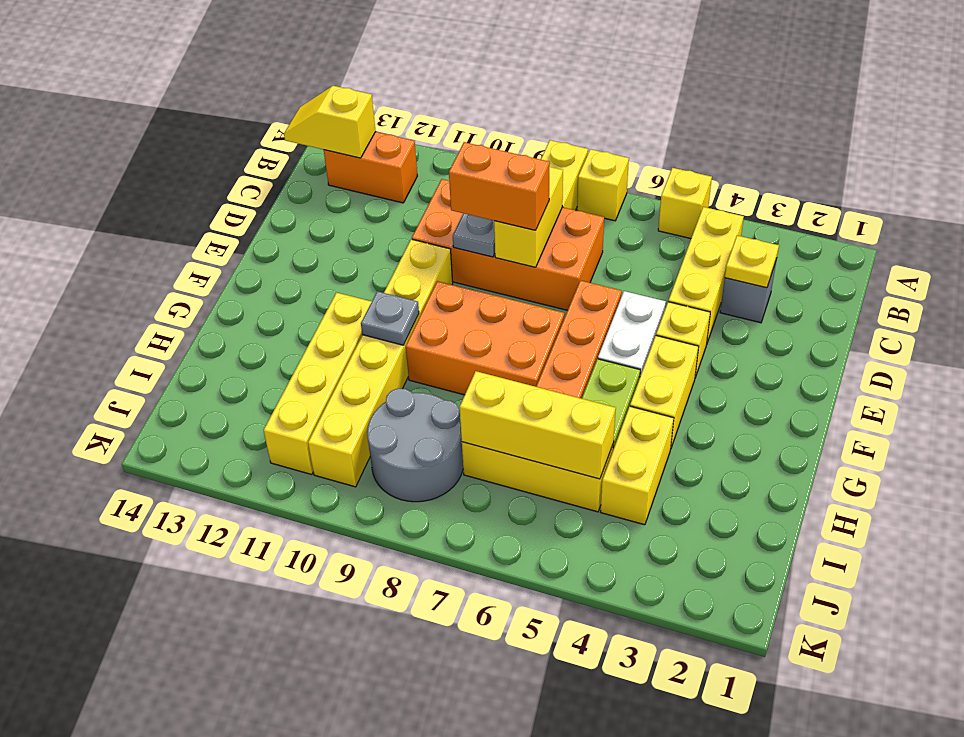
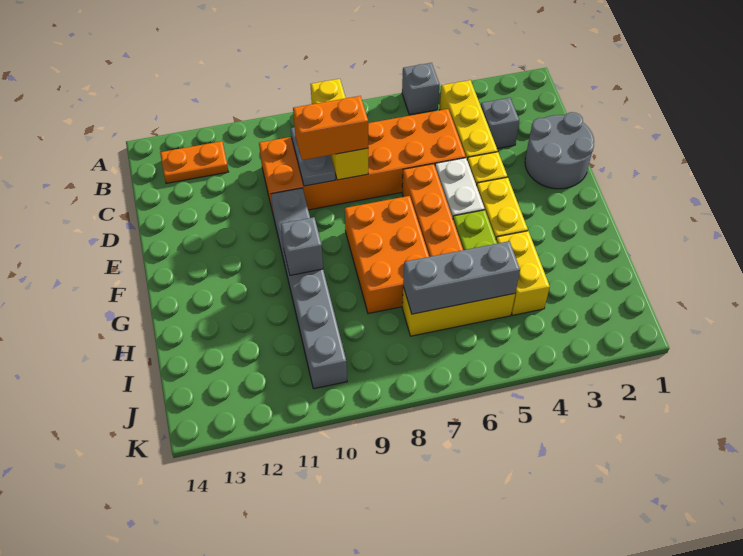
yellow 1x1 brick [658,168,712,239] -> grey 1x1 brick [402,63,440,115]
yellow 1x1 brick [577,149,629,221] -> none
orange 1x2 brick [324,132,417,203] -> orange 1x2 plate [160,141,228,183]
yellow 1x2 slope [284,86,376,158] -> none
yellow 1x1 plate [725,236,779,288] -> none
orange 2x4 brick [412,179,604,310] -> orange 2x6 brick [259,109,466,212]
yellow 1x6 brick [308,239,453,487] -> grey 1x6 brick [271,188,347,389]
orange 2x3 brick [406,281,564,395] -> orange 2x3 brick turned to [345,196,429,314]
grey 1x1 plate [361,291,419,345] -> grey 1x1 brick [281,217,323,275]
yellow 1x4 brick [264,293,372,475] -> none
yellow 1x3 brick [460,371,616,479] -> grey 1x3 brick [403,241,520,314]
grey 2x2 round brick [367,388,463,502] -> grey 2x2 round brick moved to [525,112,594,189]

